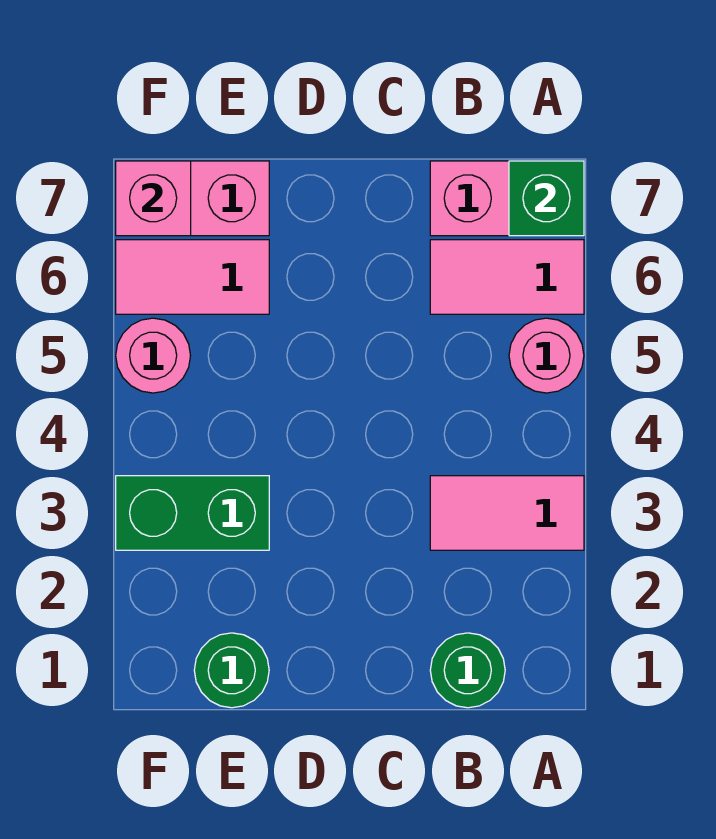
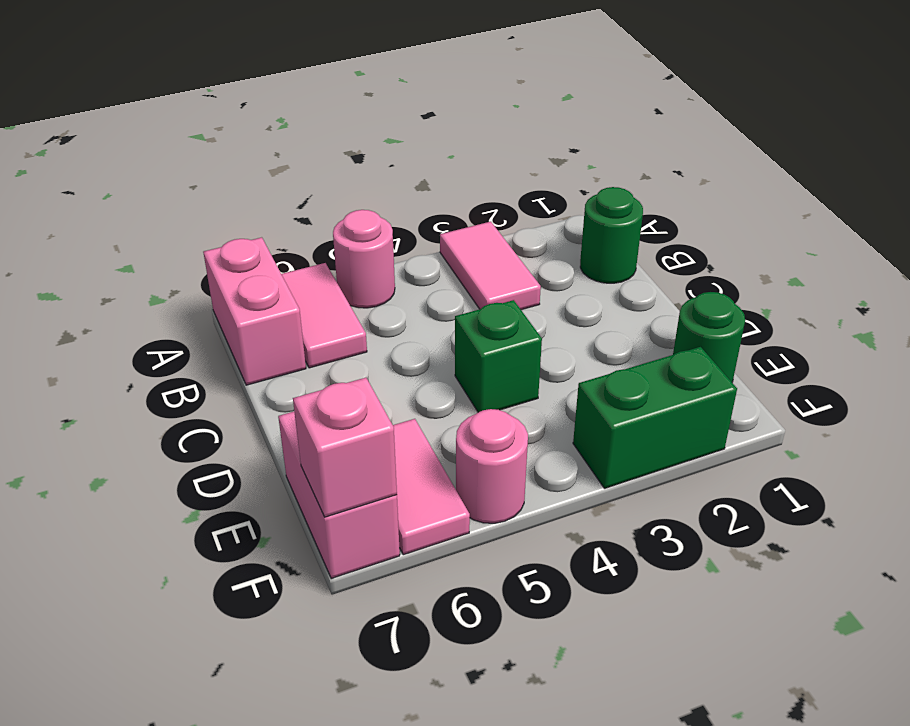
green 1x1 brick [509,161,584,236] -> green 1x1 brick moved to [455,300,542,412]
green 1x2 brick [116,476,269,550] -> green 1x2 brick turned to [573,347,737,488]

